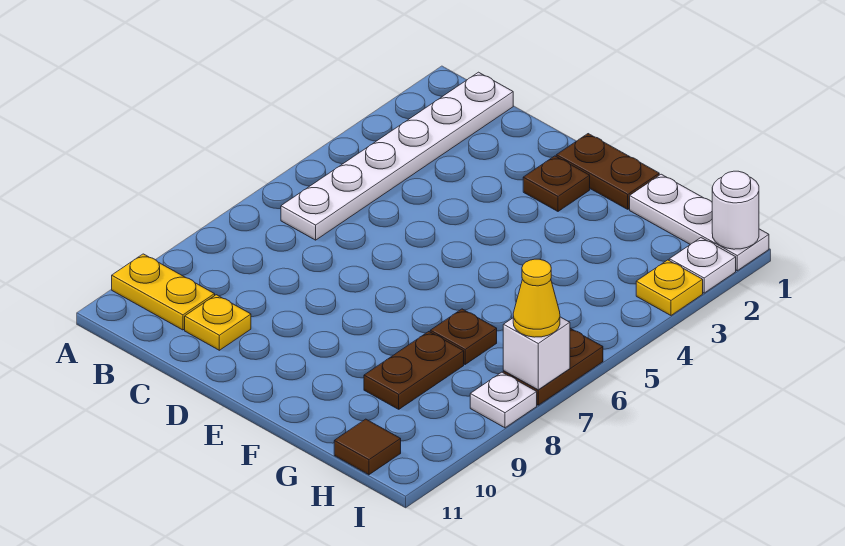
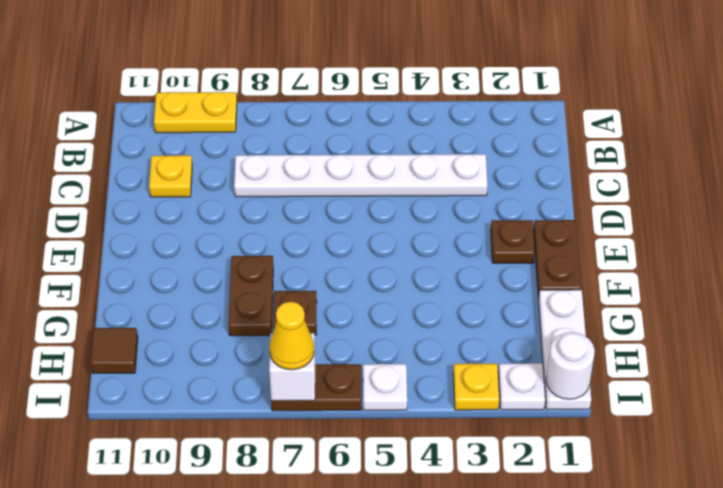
yellow 1x2 plate [112,254,215,330] -> yellow 1x2 plate turned to [154,92,237,133]
white 1x6 plate [281,72,513,240] -> white 1x6 plate moved to [234,154,487,197]
brown 1x2 plate [364,332,464,409] -> brown 1x2 plate turned to [228,256,273,336]
white 1x1 plate [470,372,537,428] -> white 1x1 plate moved to [363,364,407,410]

